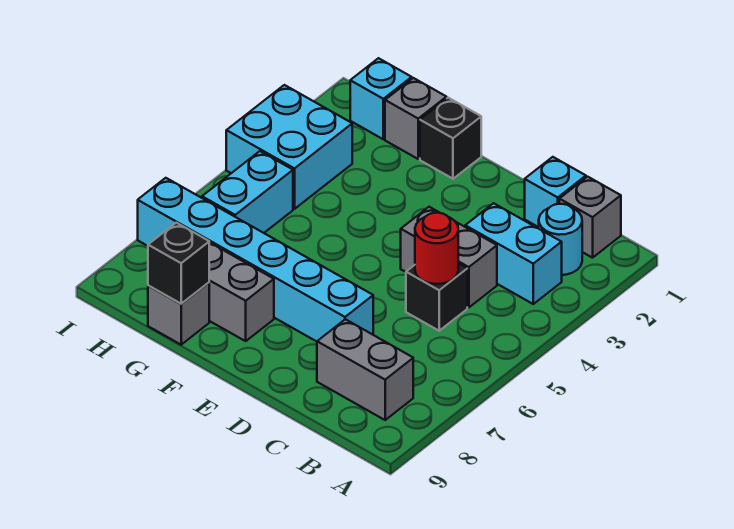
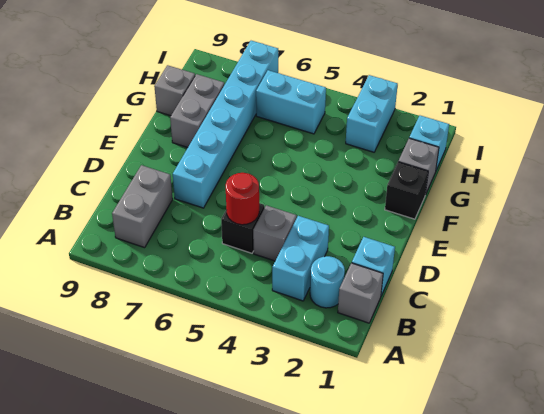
grey 1x2 brick [401,207,497,308] -> grey 1x1 brick [253,205,297,261]
black 1x1 brick [148,223,209,304] -> none
cyan 2x2 brick [226,85,352,209] -> cyan 1x2 brick [346,75,398,152]

